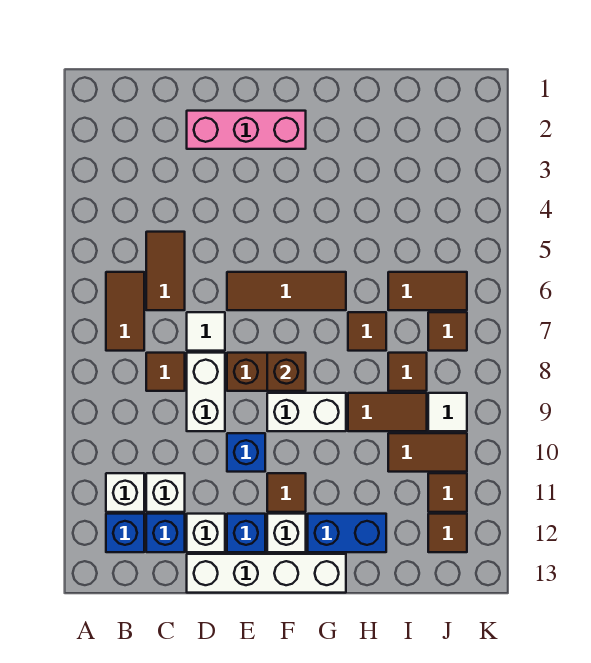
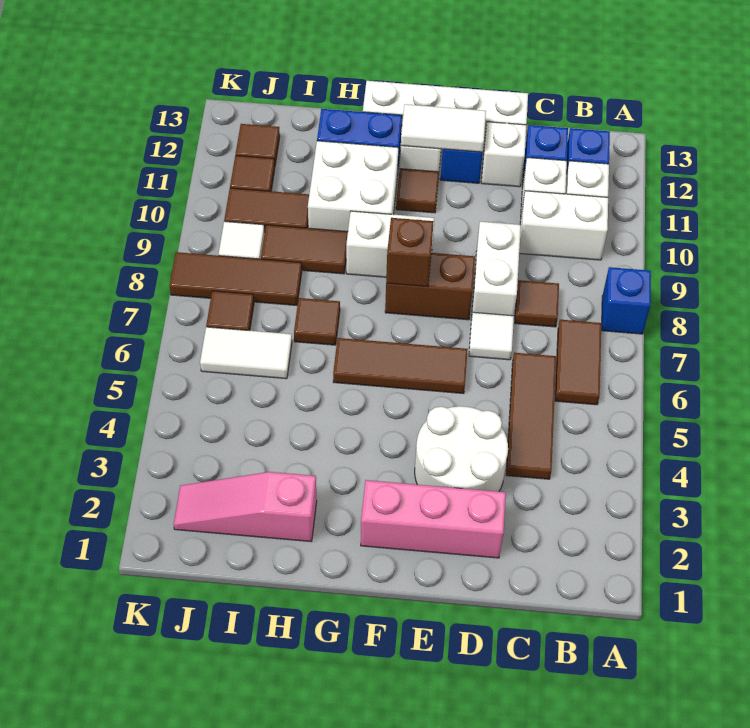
none -> white 1x2 brick [519,191,608,260]
brown 1x2 tile [146,232,185,310] -> brown 1x3 tile [506,353,556,479]
none -> white 2x2 round brick [415,406,508,492]
blue 1x1 brick [227,433,265,472] -> blue 1x1 brick moved to [601,267,651,334]
none -> white 1x2 tile [401,104,486,152]
none -> white 2x2 brick [308,141,399,231]
none -> pink 1x3 slope [174,472,317,542]
brown 1x2 tile [388,272,467,310] -> white 1x2 tile [200,327,292,379]
brown 1x1 tile [388,353,427,391] -> brown 1x3 tile [169,252,302,305]

